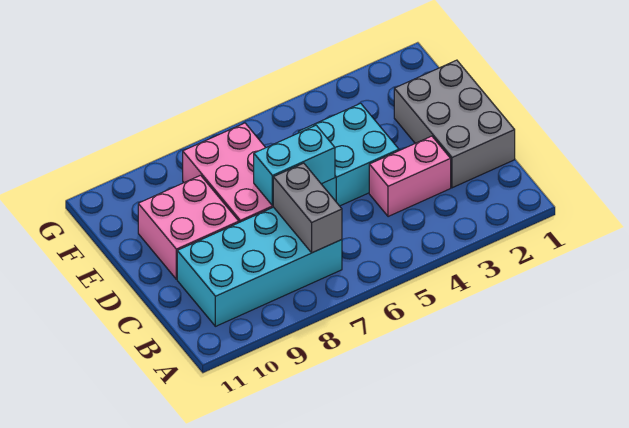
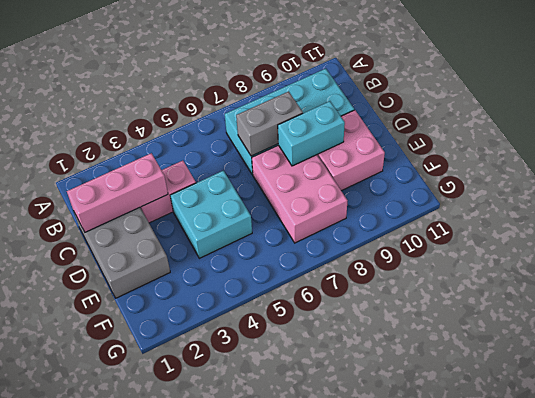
grey 1x2 brick [273,163,342,253] -> grey 1x2 brick turned to [236,91,303,156]
none -> pink 1x3 brick [67,153,168,232]
cyan 1x2 brick [254,125,335,206] -> cyan 1x2 brick moved to [278,101,345,166]

